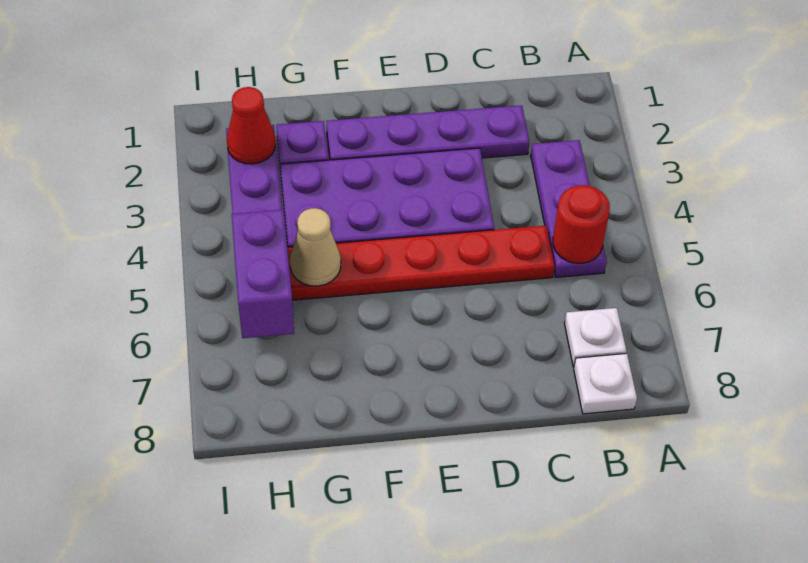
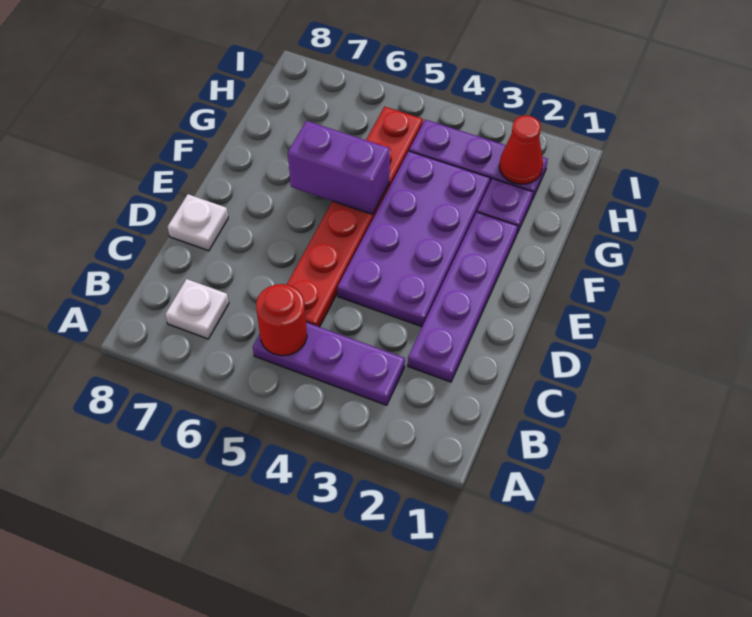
white 1x1 plate [574,353,637,414] -> white 1x1 plate moved to [168,194,228,251]
tan 1x1 cone [290,208,341,286] -> none
purple 1x2 brick [232,210,294,338] -> purple 1x2 brick moved to [288,121,390,215]

